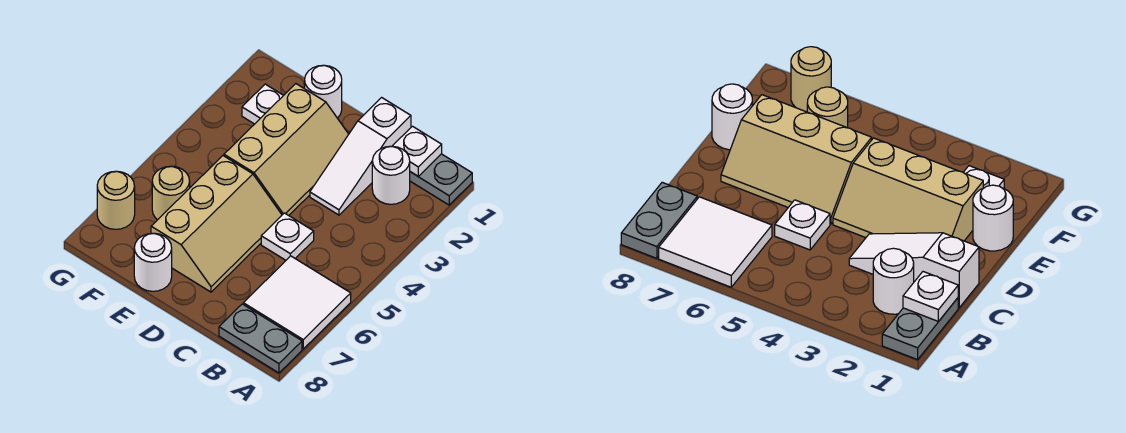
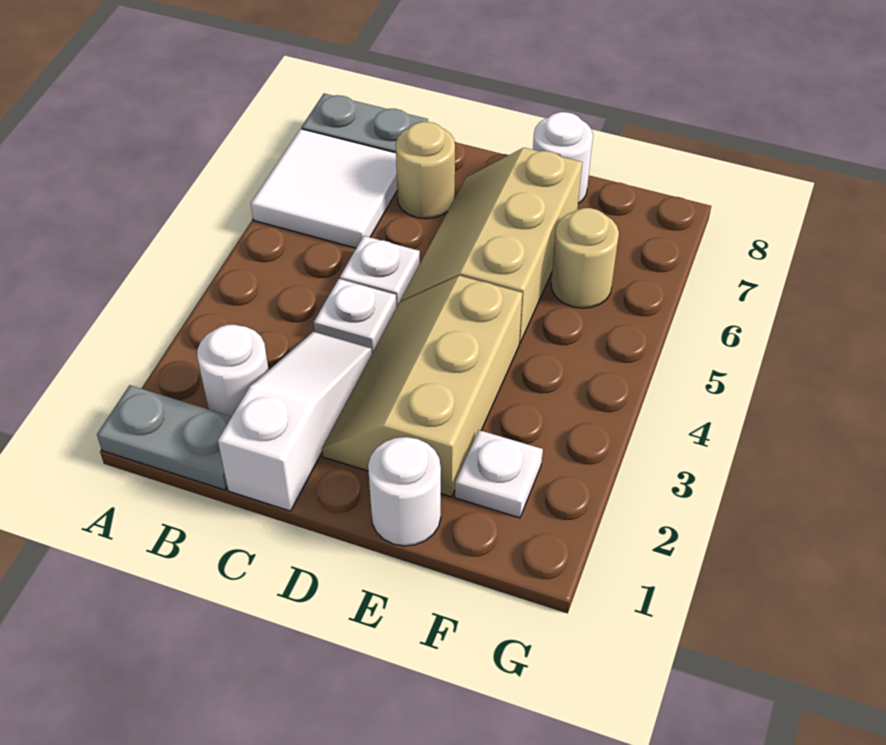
white 1x1 plate [393,126,442,176] -> white 1x1 plate moved to [314,279,396,353]
tan 1x1 round brick [97,171,135,229] -> tan 1x1 round brick moved to [396,122,455,219]

